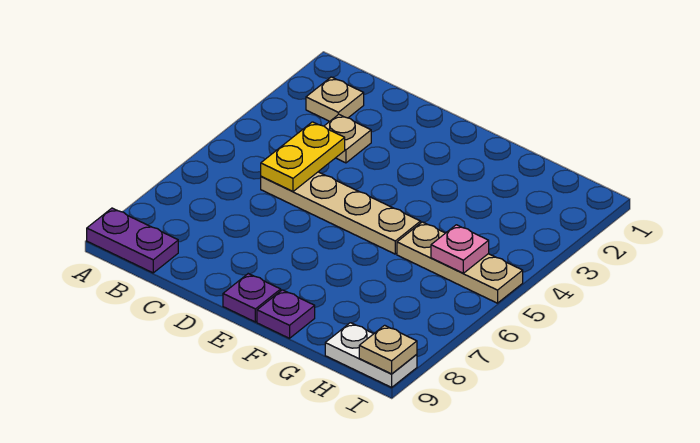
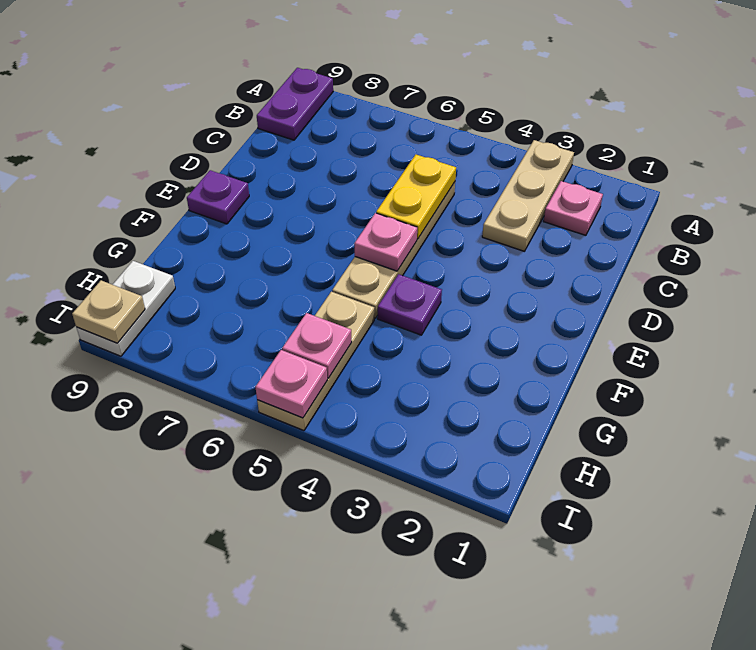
tan 1x1 plate [306,77,364,121] -> pink 1x1 plate [544,181,603,235]
tan 1x1 plate [324,114,371,163] -> tan 1x3 plate [482,140,574,251]
yellow 1x2 plate [261,122,345,192] -> yellow 1x2 plate turned to [376,154,456,239]
none -> pink 1x1 plate [354,213,417,271]
purple 1x1 plate [257,290,315,338] -> purple 1x1 plate moved to [378,274,442,335]
none -> pink 1x1 plate [255,350,327,418]

